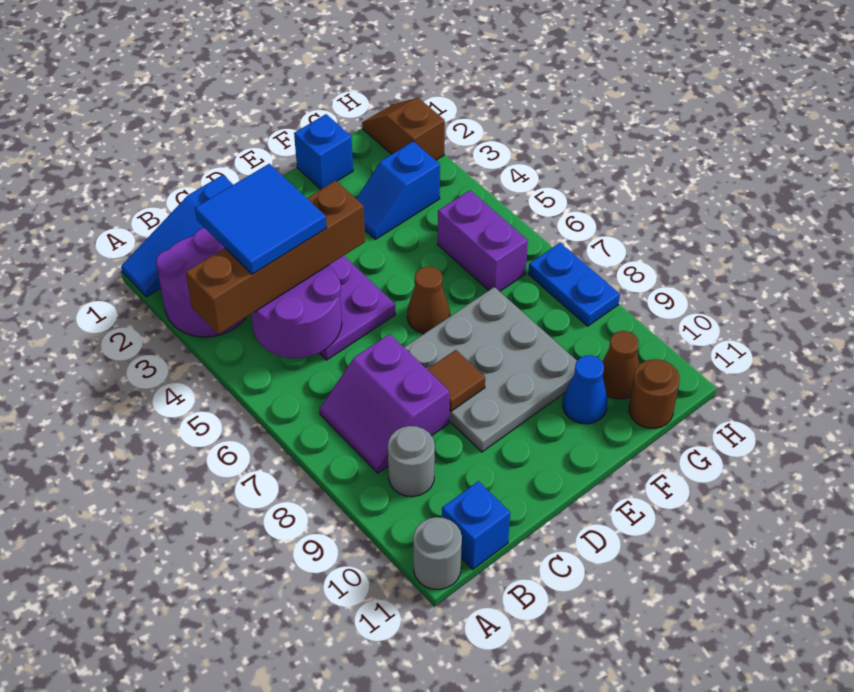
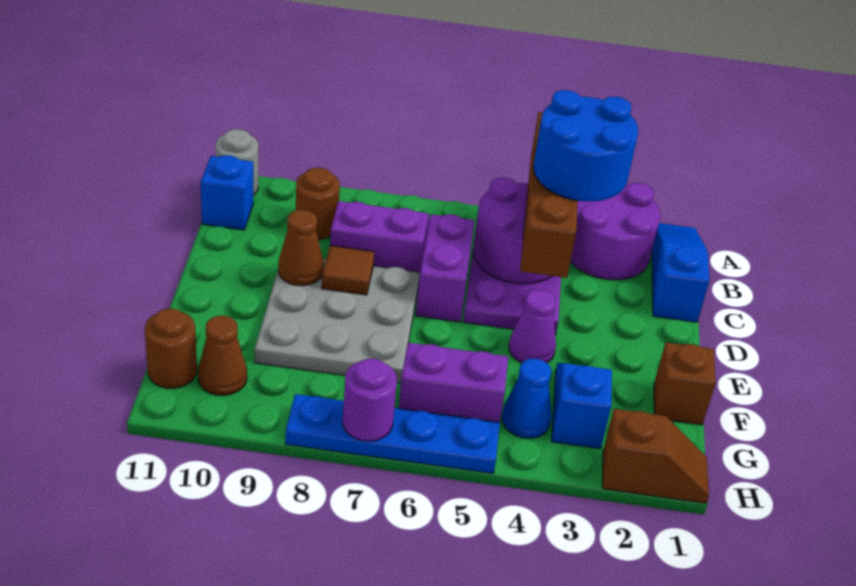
blue 2x2 tile [195,164,327,274] -> blue 2x2 round brick [533,90,638,201]
grey 1x1 round brick [388,426,435,497] -> brown 1x1 round brick [296,168,340,240]
none -> purple 1x2 brick [416,214,475,322]
none -> purple 1x1 cone [509,289,556,363]
brown 1x1 cone [407,267,450,334] -> brown 1x1 cone moved to [278,210,324,286]
blue 1x1 brick [294,114,353,189] -> brown 1x1 brick [654,342,716,425]
blue 1x1 cone [563,355,608,424] -> blue 1x1 cone moved to [502,359,552,438]
blue 1x2 plate [528,243,620,326] -> blue 1x4 plate [285,394,500,473]
none -> purple 1x1 round brick [343,359,397,441]

